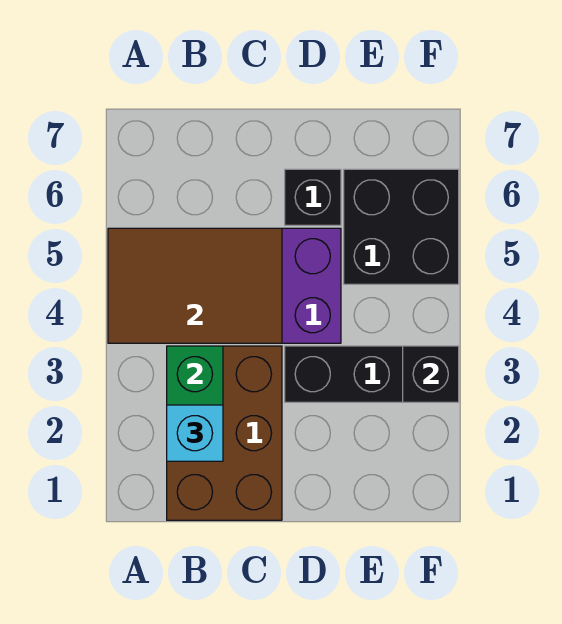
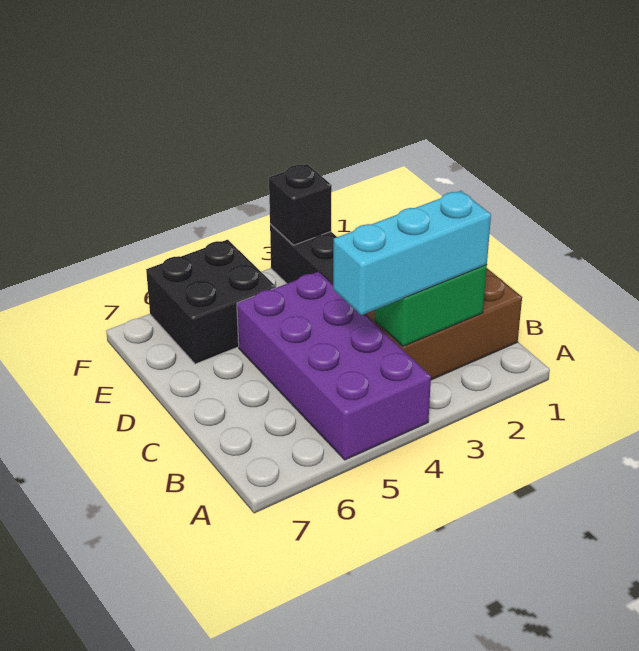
brown 2x3 tile [108,228,282,343] -> none
cyan 1x1 brick [167,405,223,461] -> cyan 1x3 brick [333,191,491,315]
black 1x1 brick [285,169,341,225] -> none

